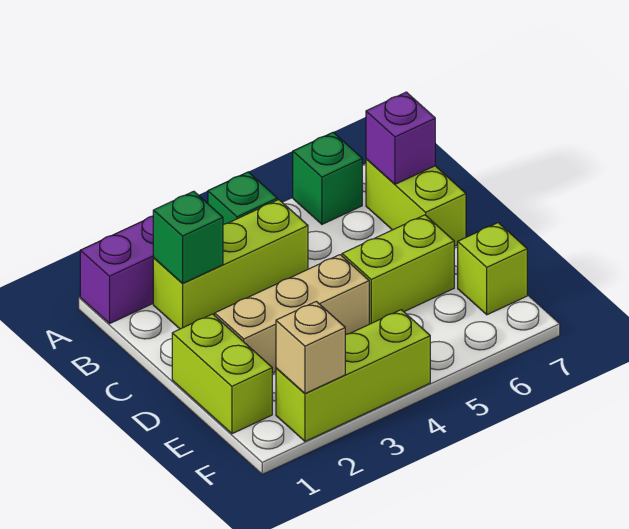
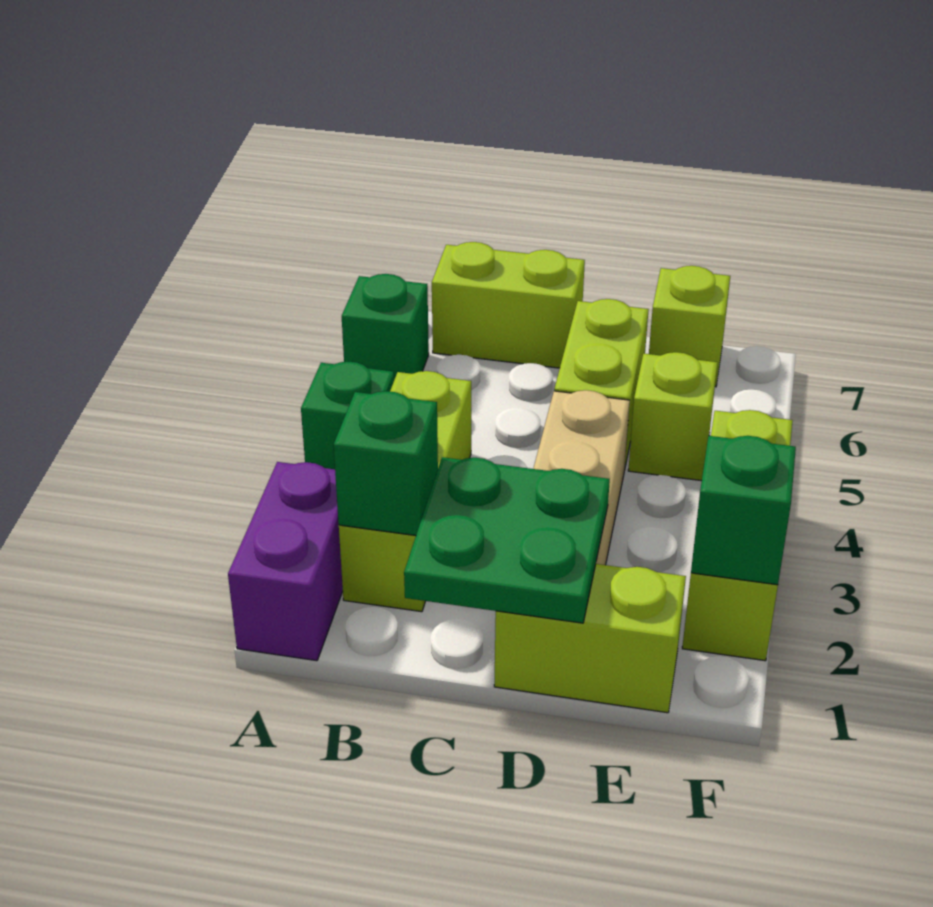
purple 1x1 brick [366,92,435,184] -> none
none -> green 2x2 plate [404,457,610,623]
none -> lime 1x1 brick [628,352,718,481]
tan 1x1 brick [276,301,345,394] -> green 1x1 brick [691,436,796,585]

